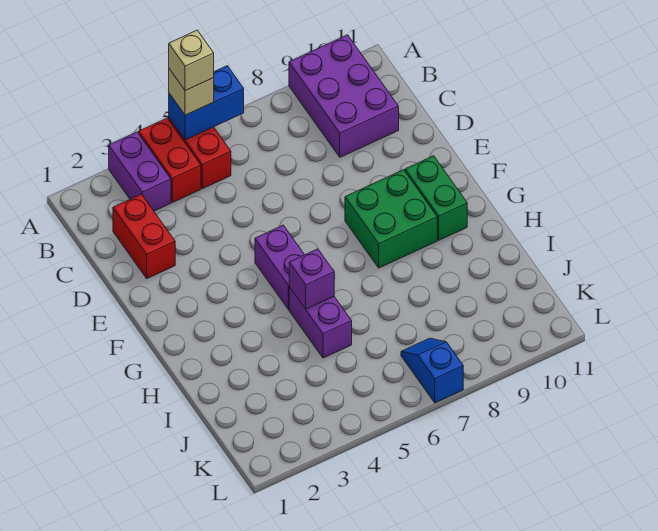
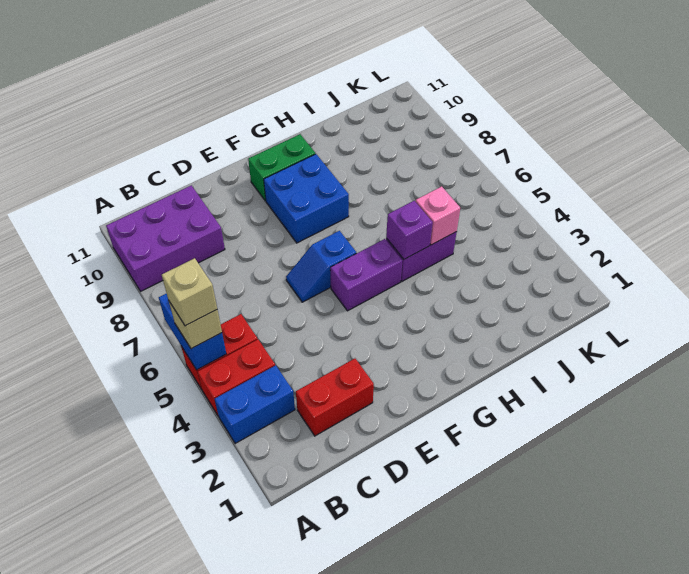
purple 1x2 brick [109,132,171,211] -> blue 1x2 brick [215,365,295,444]
green 2x2 brick [345,170,437,268] -> blue 2x2 brick [264,154,349,243]
none -> pink 1x1 brick [415,186,460,245]
blue 1x2 slope [401,338,463,403] -> blue 1x2 slope moved to [286,231,356,302]

